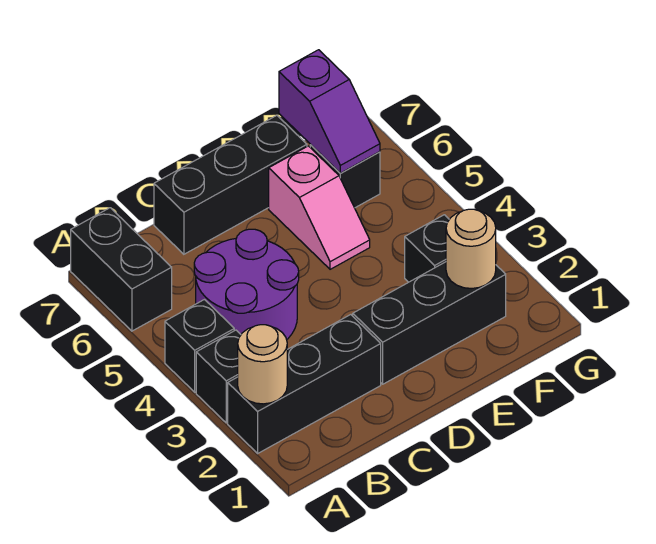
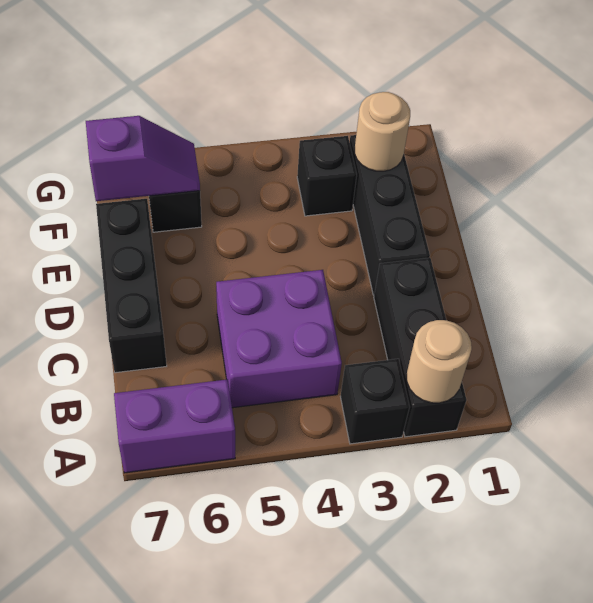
black 1x1 brick [165,300,234,392] -> none
black 1x2 brick [71,208,172,331] -> purple 1x2 brick [114,379,235,473]
purple 2x2 round brick [194,229,299,340] -> purple 2x2 brick [216,270,342,408]
pink 1x2 slope [269,146,370,269] -> none

